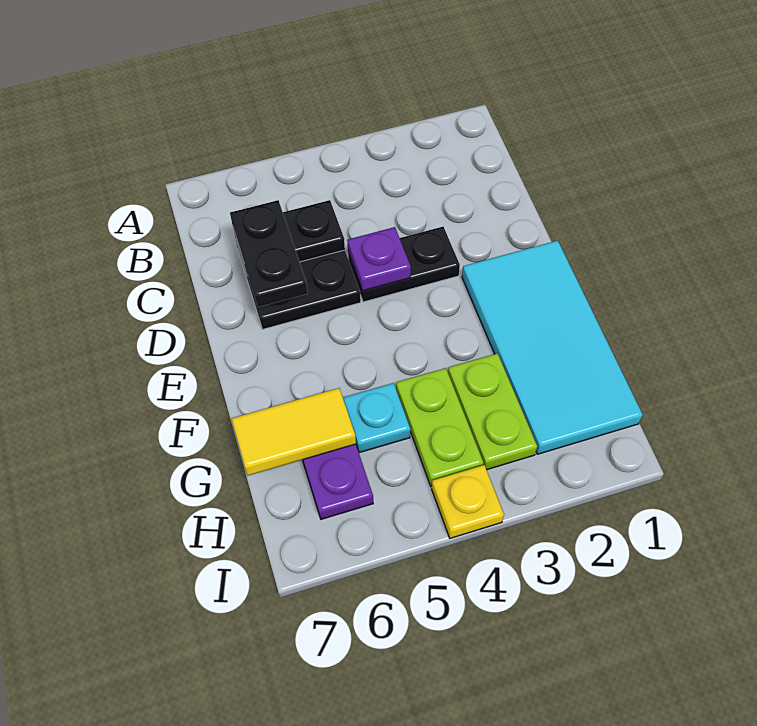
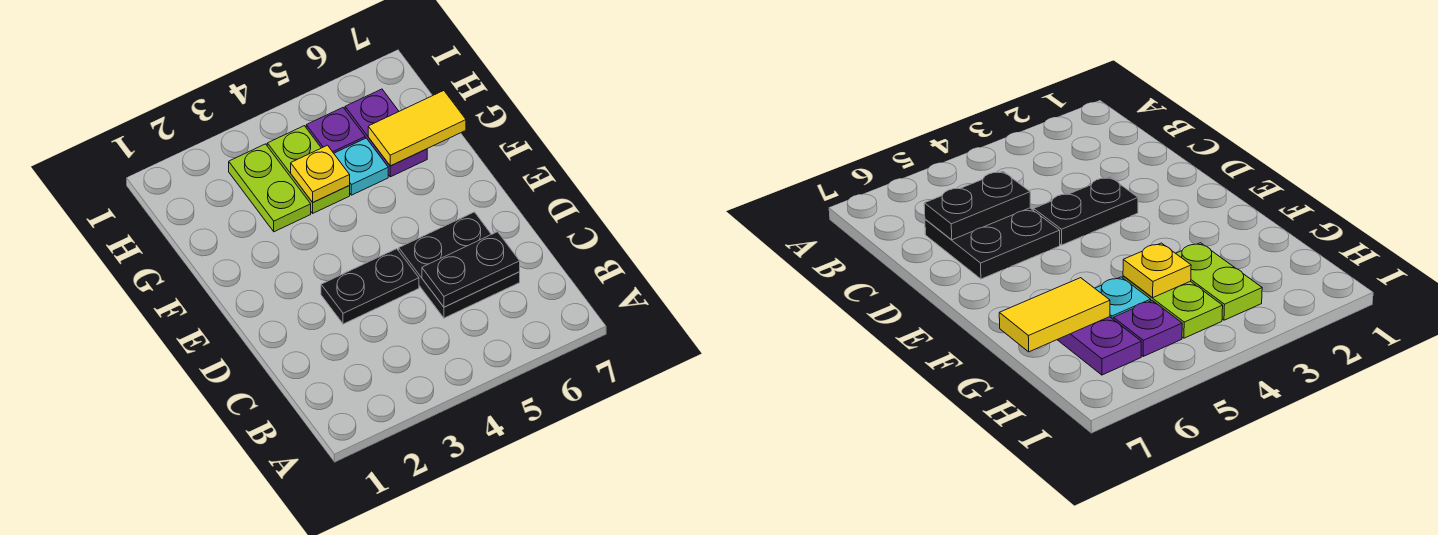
black 1x2 plate [230,200,308,307] -> none
purple 1x1 plate [347,227,411,291] -> purple 1x1 plate moved to [306,108,365,153]
cyan 2x4 tile [462,241,643,454] -> none
yellow 1x1 plate [432,465,504,538] -> yellow 1x1 plate moved to [291,145,350,202]

